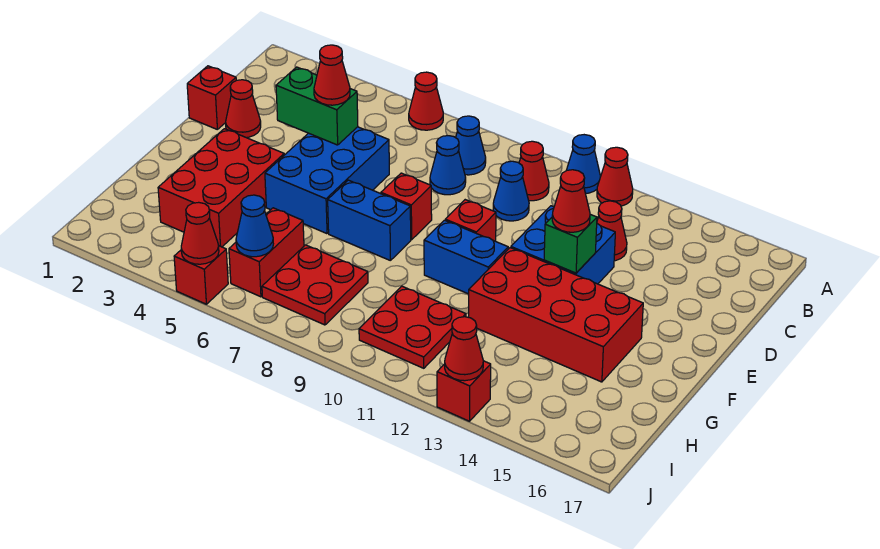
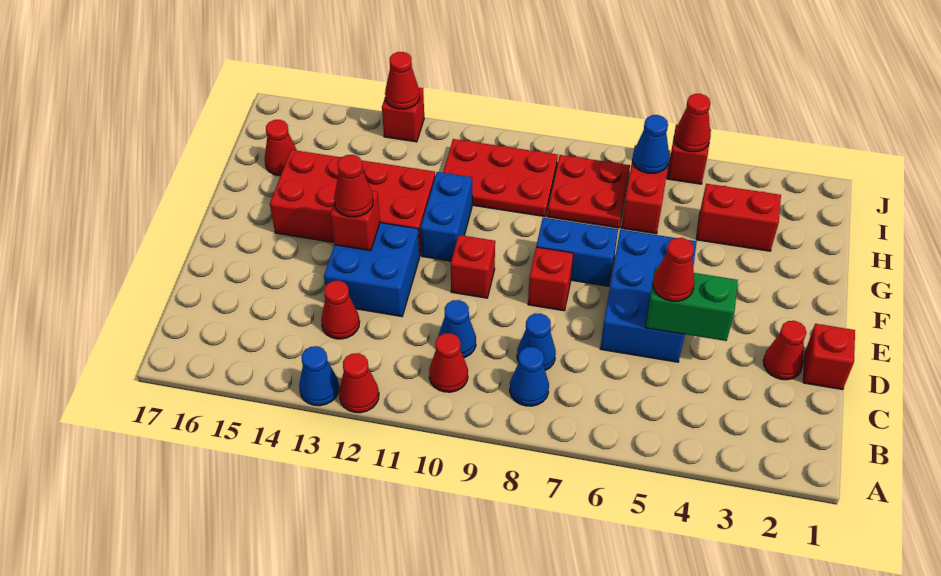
red 1x1 cone [409,72,443,130] -> red 1x1 cone moved to [265,120,297,175]
blue 1x1 cone [566,135,600,194] -> blue 1x1 cone moved to [299,346,339,406]
green 1x1 brick [544,214,597,273] -> red 1x1 brick [330,191,380,251]
red 2x3 brick [158,129,284,247] -> red 1x2 brick [696,184,781,251]
blue 1x2 brick [424,220,508,294] -> blue 1x2 brick turned to [420,172,472,261]
red 2x2 plate [359,286,466,368] -> red 2x3 plate [443,139,558,217]

